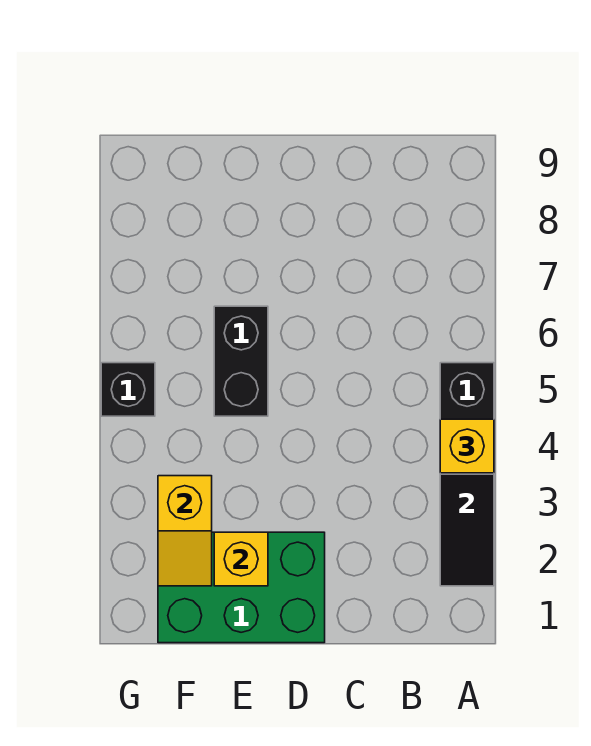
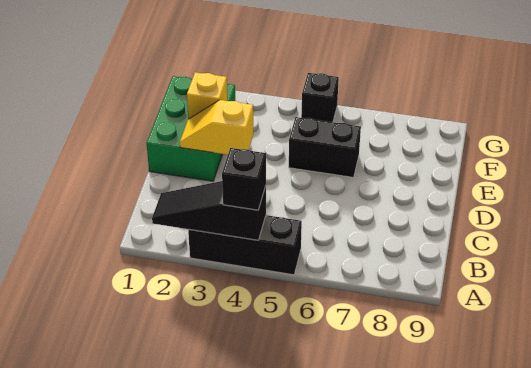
yellow 1x1 brick [440,419,494,473] -> black 1x1 brick [222,148,266,210]
yellow 1x2 slope [158,476,212,586] -> yellow 1x2 slope moved to [180,100,253,155]

